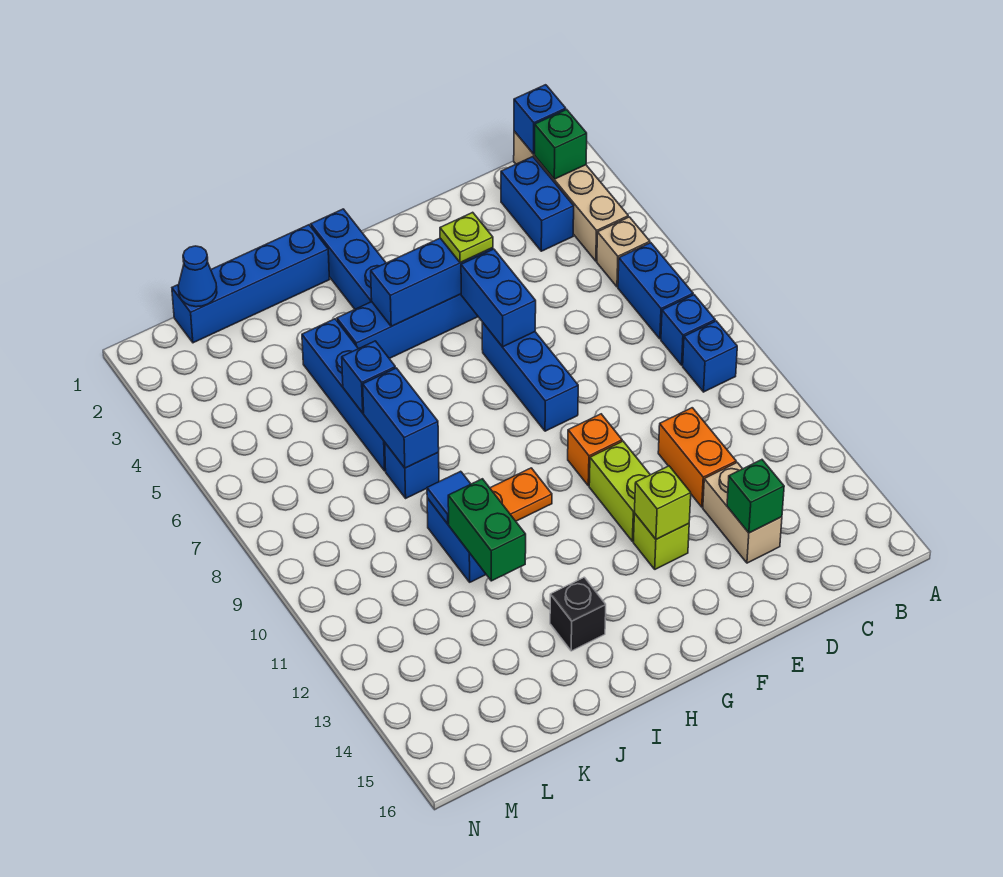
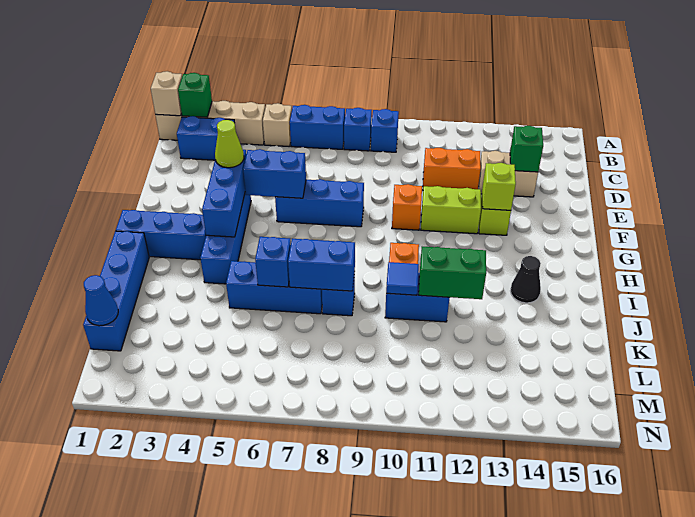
blue 1x1 brick [514,85,566,154] -> tan 1x1 brick [151,71,182,116]
lime 1x1 plate [440,212,493,263] -> lime 1x1 cone [215,120,244,168]
black 1x1 brick [550,577,606,651] -> black 1x1 cone [510,256,541,303]
blue 1x4 brick [302,319,386,471] -> blue 1x3 brick [226,261,322,314]

